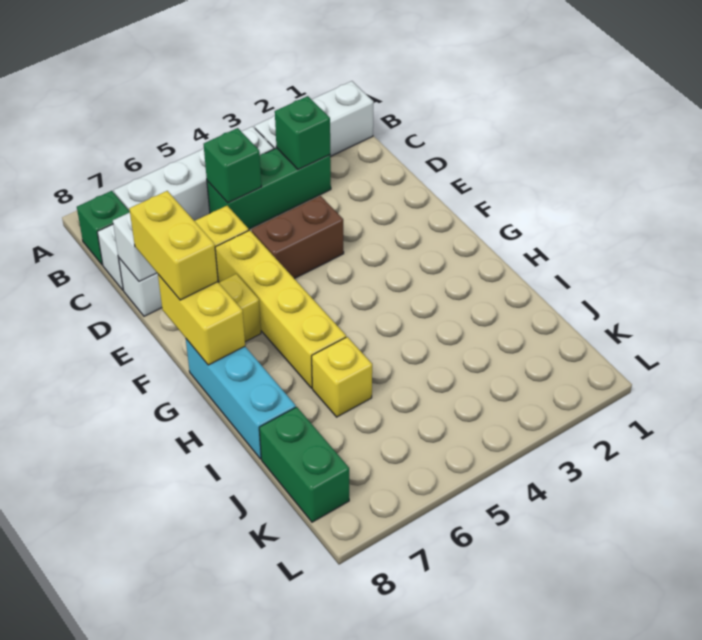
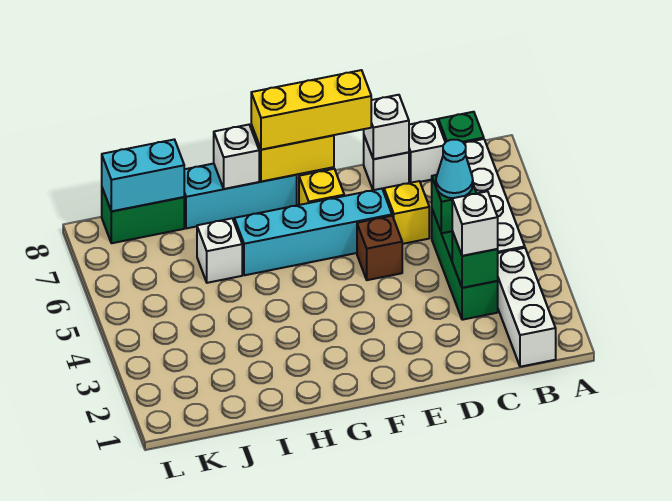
none -> white 1x1 brick [452,191,498,256]
none -> cyan 1x1 cone [436,140,473,198]
brown 1x2 brick [252,196,344,279] -> brown 1x1 brick [357,216,402,280]
yellow 1x4 brick [215,230,346,388] -> cyan 1x4 brick [234,189,392,275]
yellow 1x2 brick [129,191,218,300] -> yellow 1x3 brick [251,70,371,150]
none -> white 1x1 brick [214,125,259,189]
yellow 1x1 brick [312,337,372,417] -> white 1x1 brick [197,218,242,283]
none -> cyan 1x2 brick [102,140,184,211]

